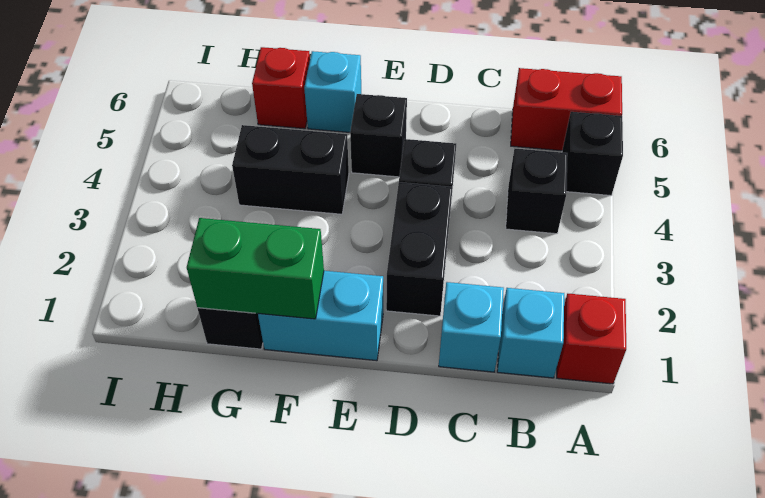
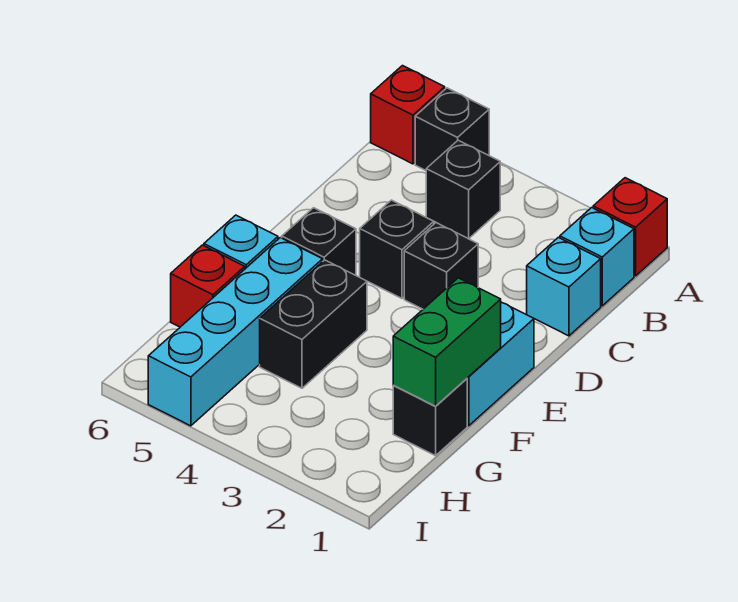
red 1x2 brick [511,68,622,151] -> red 1x1 brick [371,66,445,164]
black 1x2 brick [386,182,452,316] -> black 1x1 brick [404,223,478,309]
none -> cyan 1x4 brick [148,238,323,426]

